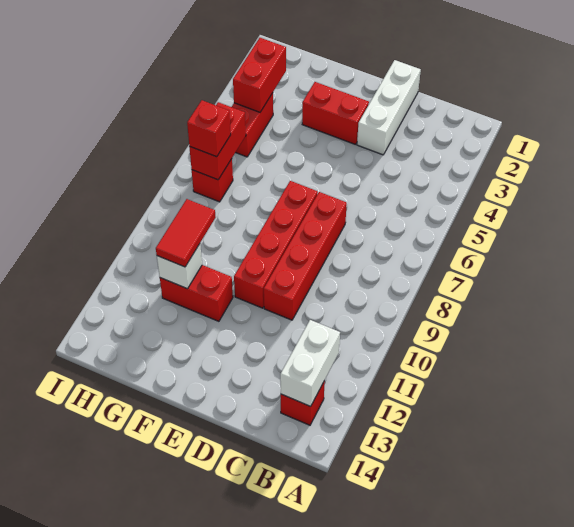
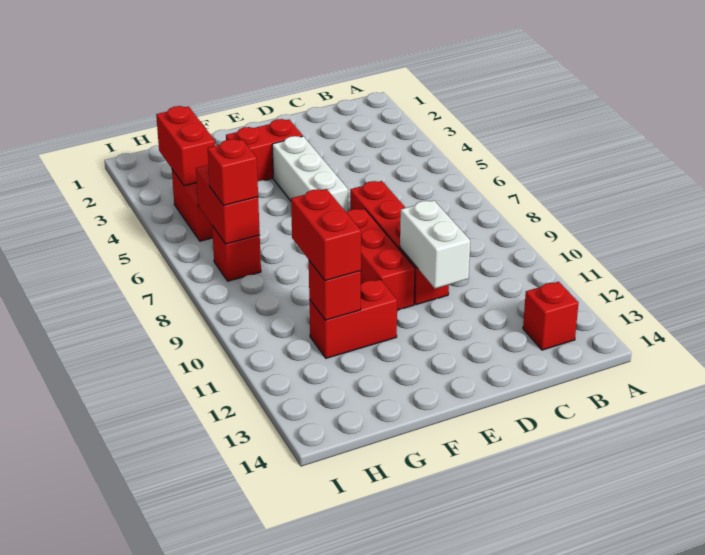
white 1x2 brick [280,320,340,406] -> white 1x2 brick moved to [400,200,470,288]
white 1x3 brick [357,60,421,155] -> white 1x3 brick moved to [272,136,348,212]
red 1x4 brick [234,181,318,308] -> red 1x3 brick [346,209,415,310]
red 1x2 tile [156,199,216,267] -> red 1x2 brick [291,189,361,281]
white 1x1 brick [157,244,202,289] -> red 1x1 brick [309,261,361,320]

